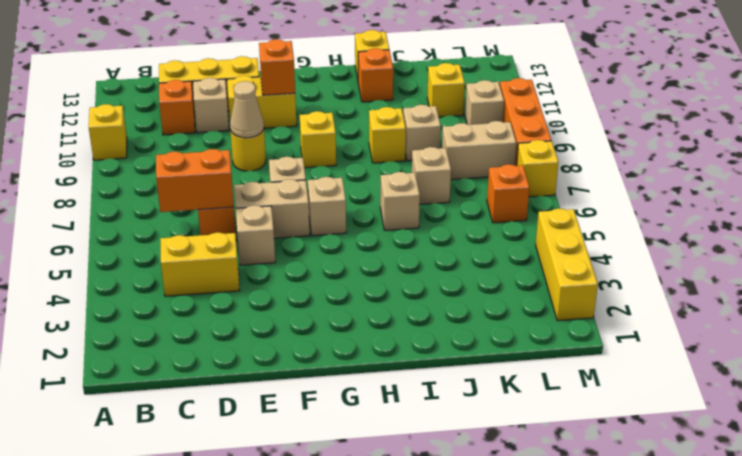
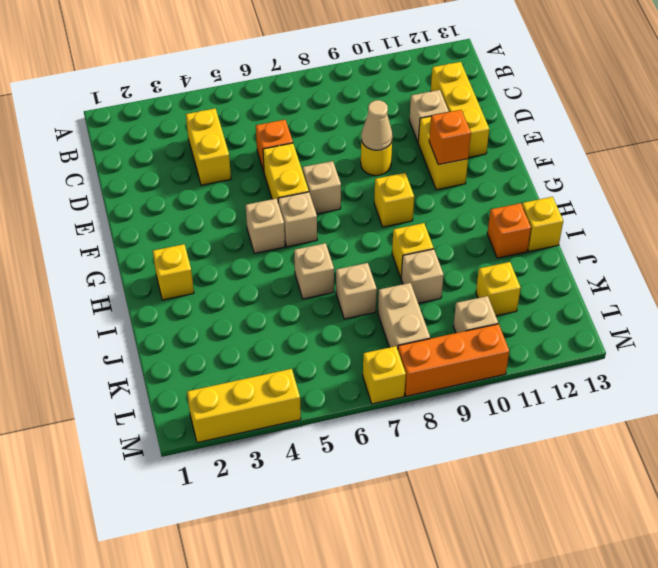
yellow 1x1 brick [89,104,127,160] -> yellow 1x1 brick moved to [153,244,194,300]
orange 1x2 brick [156,149,234,212] -> none
orange 1x1 brick [159,80,195,135] -> none
tan 1x1 brick [236,205,275,265] -> tan 1x1 brick moved to [246,199,285,253]
tan 1x2 brick [234,179,310,238] -> yellow 1x2 brick [263,143,309,201]
orange 1x1 brick [487,164,529,223] -> none

